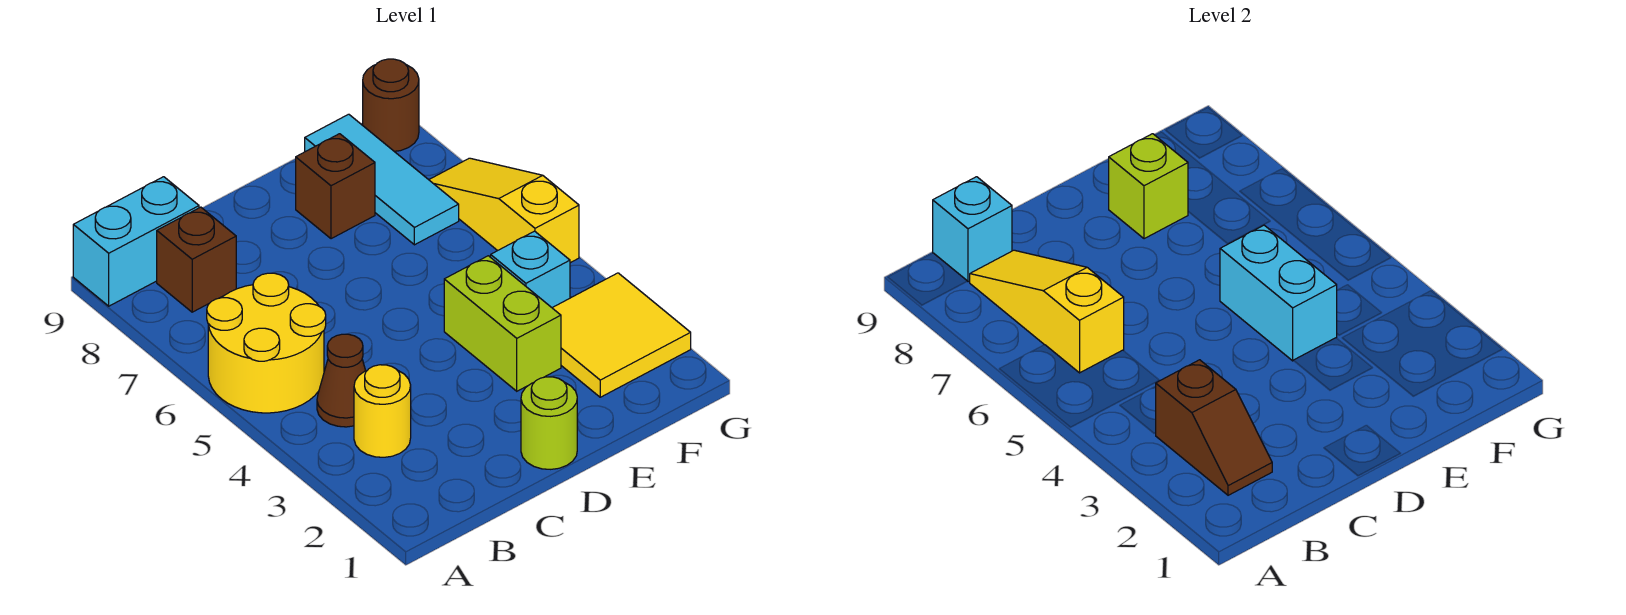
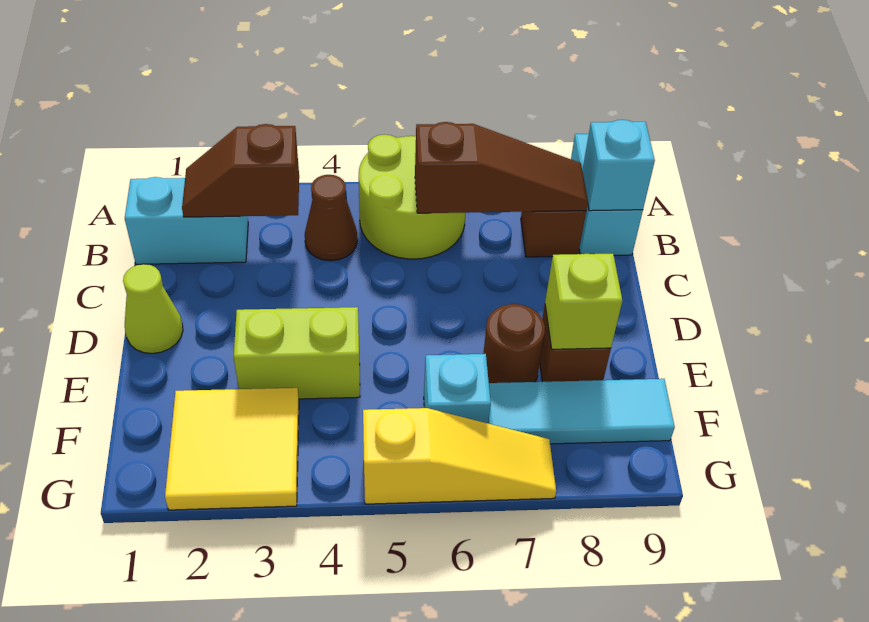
yellow 2x2 round brick [207,273,326,413] -> lime 2x2 round brick [359,135,465,259]
yellow 1x1 round brick [354,365,411,457] -> none
yellow 1x3 slope [970,250,1124,373] -> brown 1x3 slope [415,122,588,213]
lime 1x1 round brick [521,377,577,469] -> lime 1x1 cone [123,264,183,354]
cyan 1x2 brick [1220,225,1337,361] -> cyan 1x2 brick moved to [125,177,248,264]
cyan 1x1 brick [491,231,570,308] -> cyan 1x1 brick moved to [424,354,491,423]
brown 1x1 round brick [363,59,419,151] -> brown 1x1 round brick moved to [484,304,545,383]

